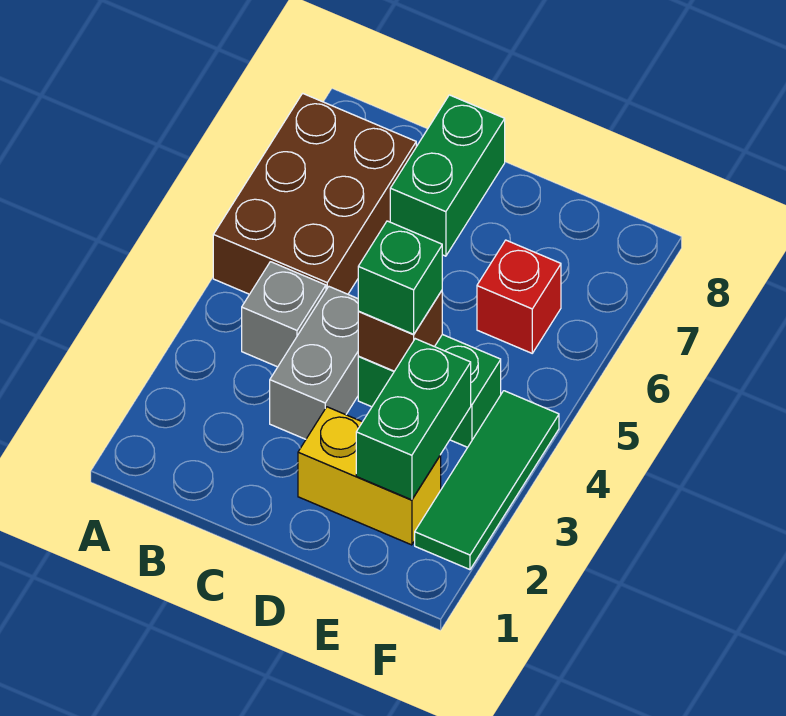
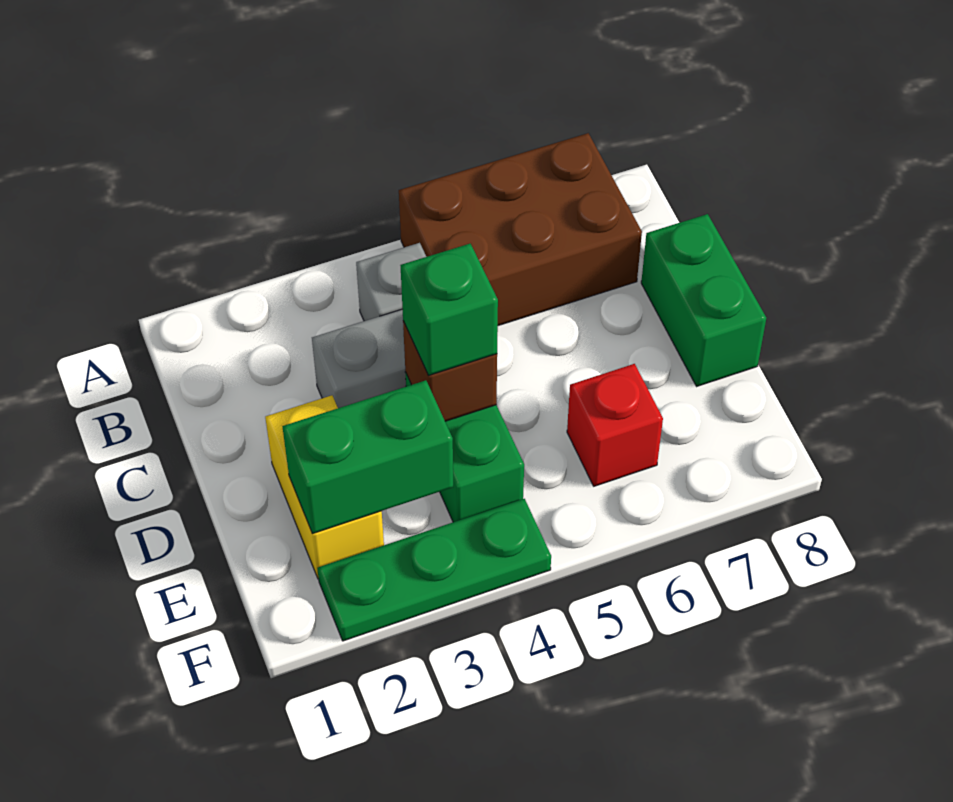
green 1x2 brick [390,95,505,256] -> green 1x2 brick turned to [641,214,766,386]
green 1x3 tile [415,391,559,570] -> green 1x3 plate [317,499,551,641]

